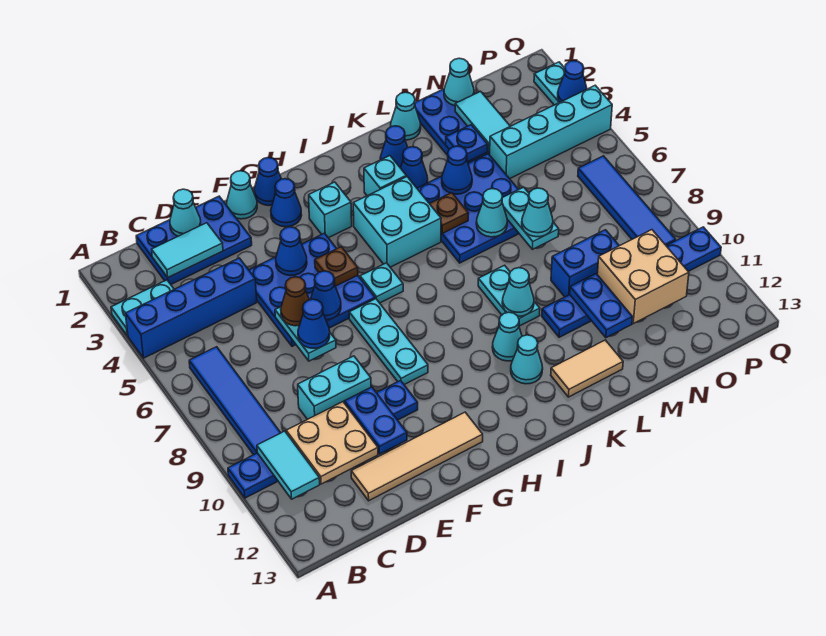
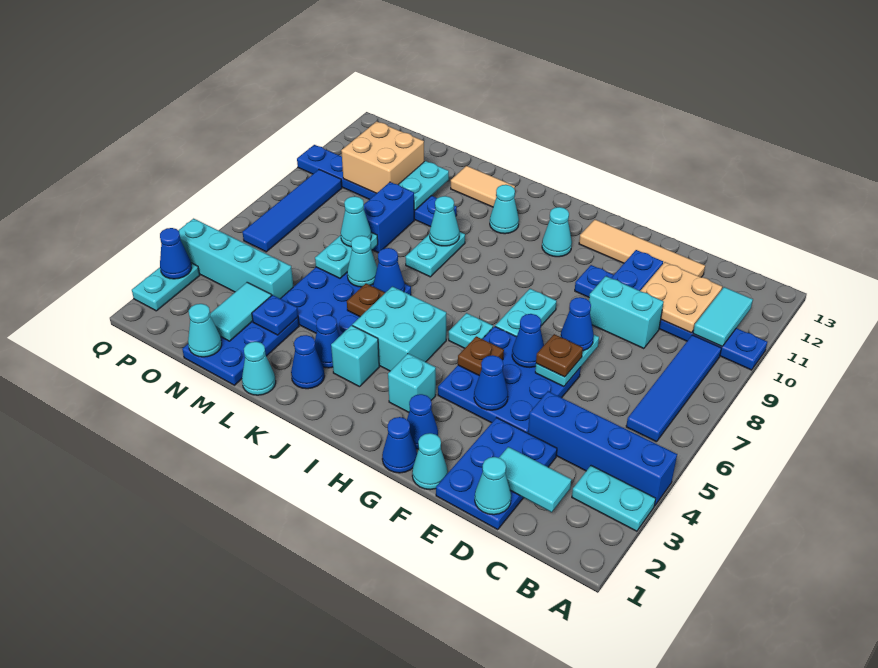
blue 2x3 plate [136,196,252,284] -> blue 2x3 plate turned to [436,418,557,529]
brown 1x1 cone [281,277,309,326] -> brown 1x1 plate [536,334,583,377]
cyan 1x3 plate [349,299,428,385] -> cyan 1x2 plate [495,289,557,337]
cyan 1x1 cone [492,312,522,361] -> cyan 1x1 cone moved to [542,207,572,257]
blue 1x1 cone [442,146,472,194] -> blue 1x1 cone moved to [373,248,405,293]
blue 1x2 brick [551,230,619,297] -> blue 1x2 brick turned to [364,182,415,253]
blue 1x2 plate [570,274,633,338] -> cyan 1x2 plate [398,161,449,210]

